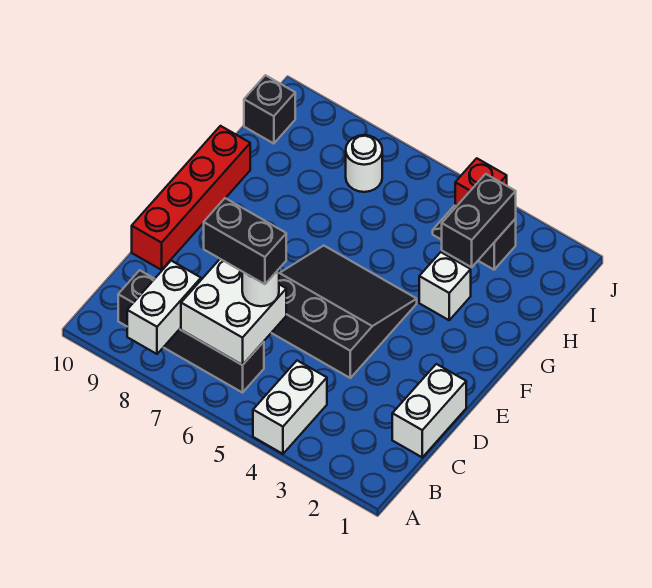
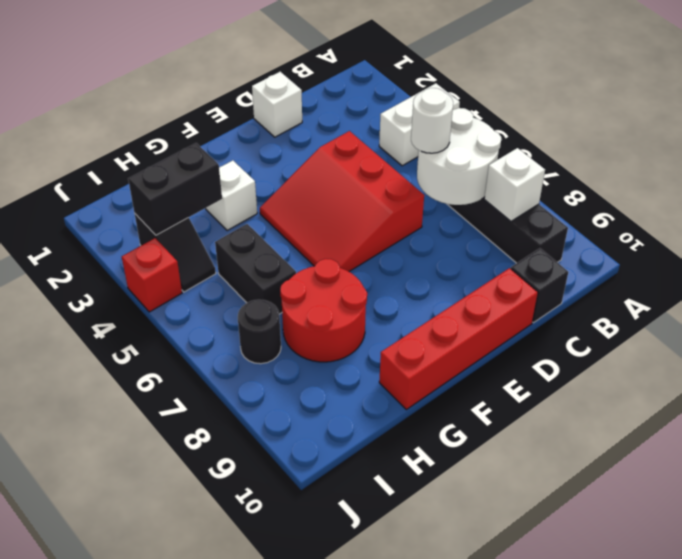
white 1x2 brick [127,261,201,354] -> white 1x1 brick [484,148,545,221]
white 2x2 brick [181,259,286,365] -> white 2x2 round brick [417,108,501,205]
white 1x2 brick [392,364,466,457] -> white 1x1 brick [252,72,302,137]
black 1x2 brick [204,198,286,284] -> black 1x2 brick moved to [215,224,296,314]
black 3x3 slope [272,246,417,378] -> red 3x3 slope [260,131,424,272]
none -> red 2x2 round brick [280,259,367,362]
white 1x1 round brick [346,135,382,192] -> black 1x1 round brick [238,300,281,364]
black 1x1 brick [244,75,295,144] -> black 1x1 brick moved to [511,248,568,323]

